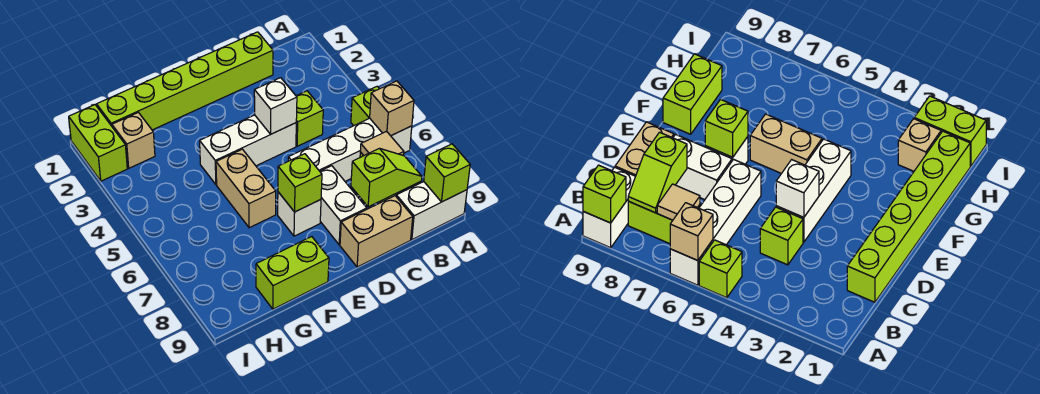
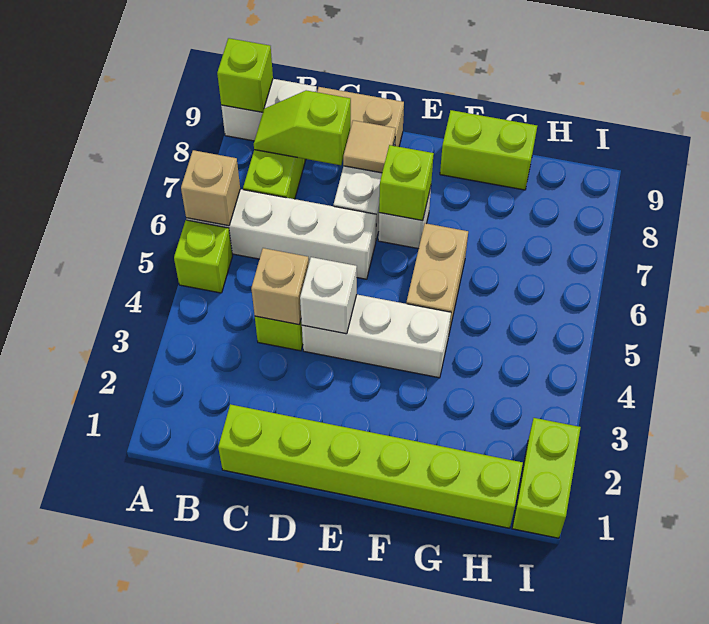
tan 1x1 tile [360,131,404,156] -> tan 1x1 tile moved to [343,120,396,173]
tan 1x1 brick [112,112,155,168] -> tan 1x1 brick moved to [251,248,309,325]

